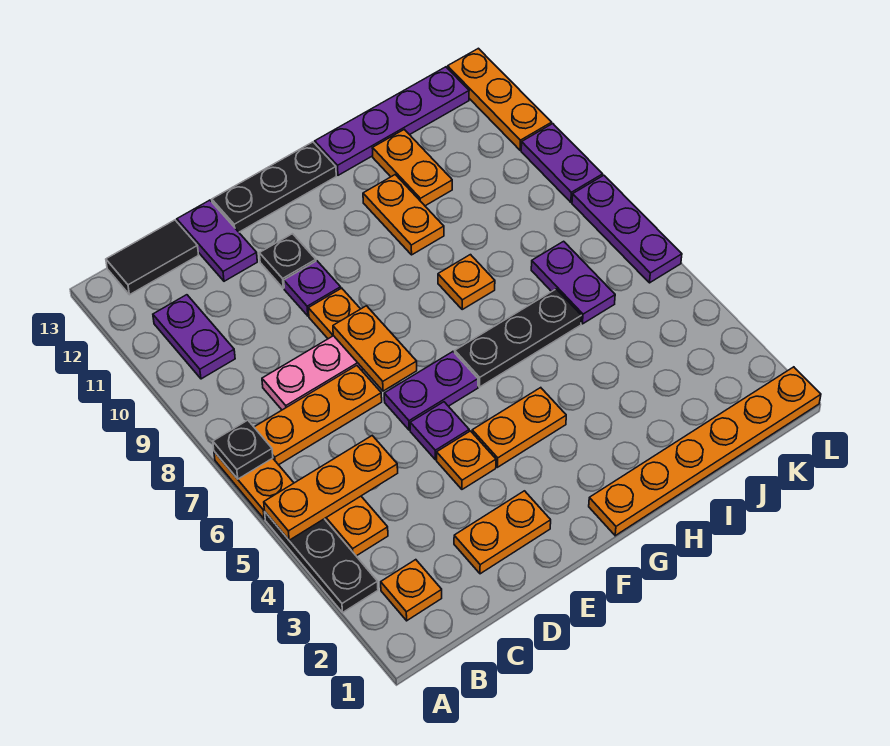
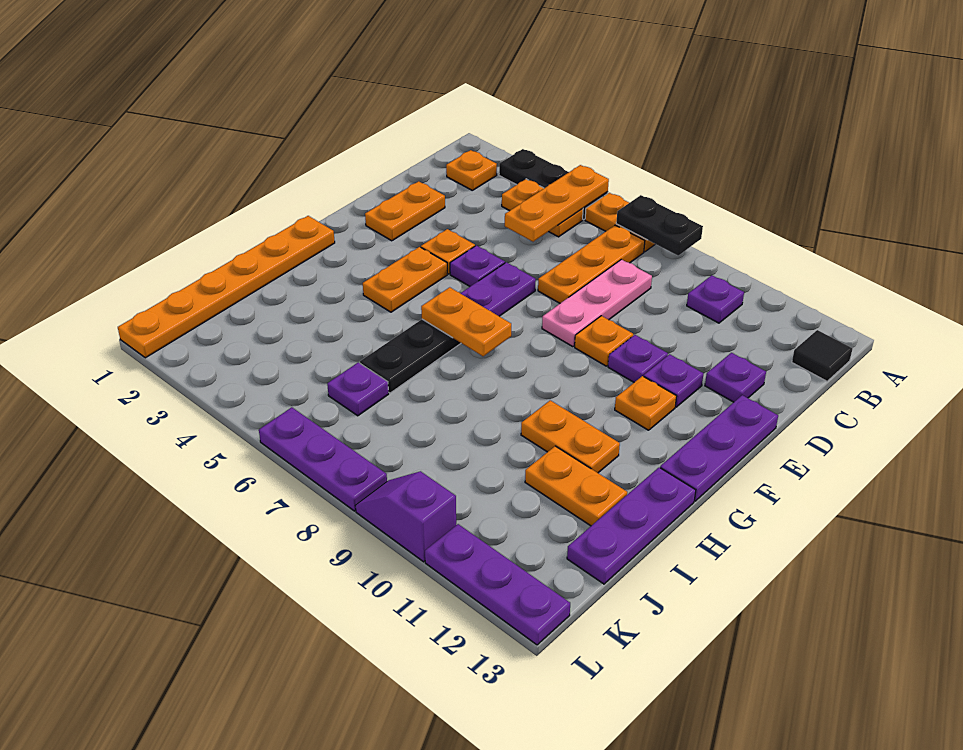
black 1x1 plate [213,420,273,479] -> black 1x2 plate [616,195,703,255]
purple 1x2 plate [153,295,235,379] -> purple 1x1 plate [687,275,744,323]
black 1x2 tile [106,220,198,295] -> black 1x1 tile [792,330,852,381]
purple 1x2 plate [177,200,257,281] -> purple 1x1 plate [705,353,766,402]
orange 1x2 plate [333,306,417,391] -> orange 1x2 plate moved to [421,287,511,356]
black 1x1 plate [259,234,316,288] -> purple 1x1 plate [644,354,704,407]
black 1x3 plate [212,142,336,232] -> purple 1x3 plate [660,395,778,501]
orange 1x1 plate [438,255,495,309] -> orange 1x1 plate moved to [615,376,677,430]
purple 1x4 plate [315,67,469,175] -> purple 1x3 plate [567,467,696,584]
purple 1x2 plate [531,241,615,324] -> purple 1x1 plate [327,362,389,416]
purple 1x2 plate [521,124,603,202] -> purple 1x2 slope [355,471,456,562]
orange 1x3 plate [448,48,552,150] -> purple 1x3 plate [425,524,570,645]

